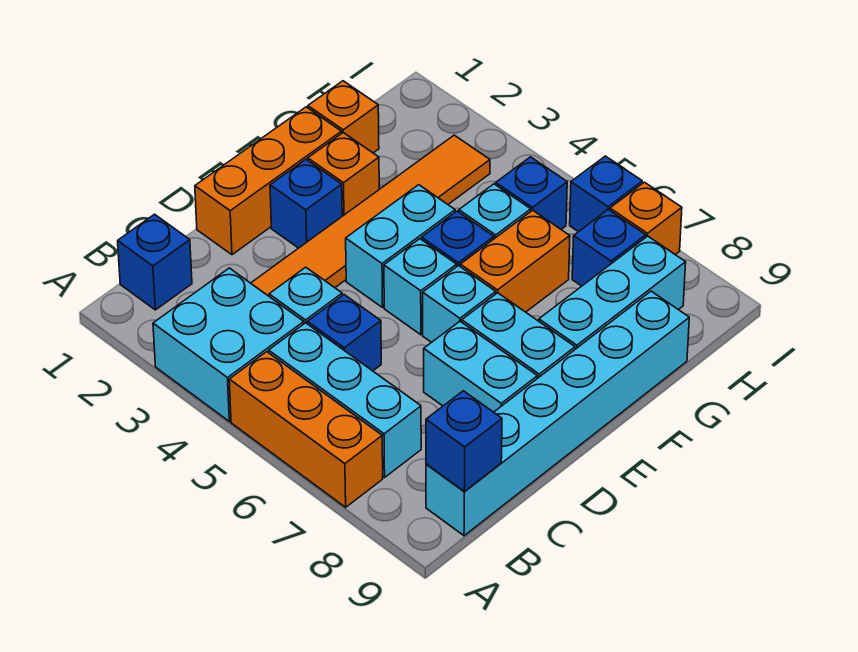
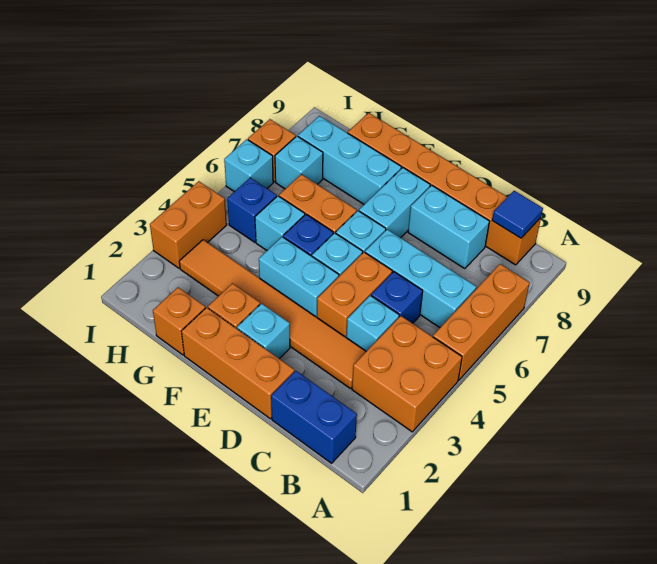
cyan 2x2 brick [153,268,304,421] -> orange 2x2 brick [352,316,462,432]
blue 1x1 brick [118,214,192,310] -> blue 1x2 brick [271,371,357,463]
cyan 1x3 brick [269,323,421,477] -> cyan 1x3 brick turned to [365,229,476,327]
cyan 1x6 brick [426,291,689,536] -> orange 1x6 brick [348,113,541,265]
blue 1x1 brick [426,391,502,491] -> blue 1x1 tile [492,191,543,238]
none -> orange 1x2 brick [317,252,392,337]
cyan 1x2 brick [424,321,537,412] -> cyan 1x2 brick turned to [408,185,490,269]
blue 1x1 brick [270,159,342,248] -> cyan 1x1 brick [237,304,290,359]
blue 1x1 brick [572,210,646,286] -> cyan 1x1 brick [275,136,323,189]
none -> orange 1x2 brick [150,181,227,268]
blue 1x1 brick [570,156,642,232] -> cyan 1x1 brick [224,139,273,192]

